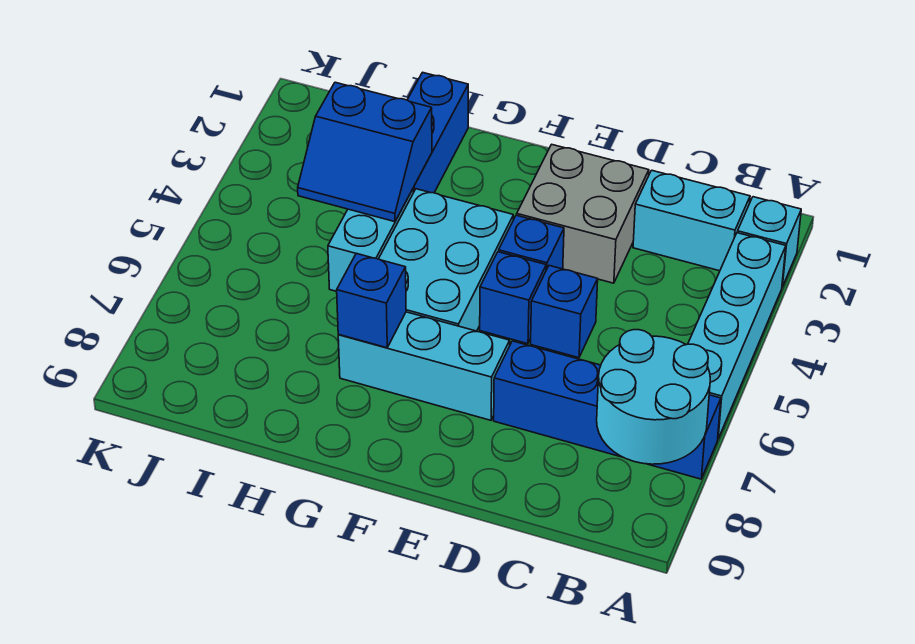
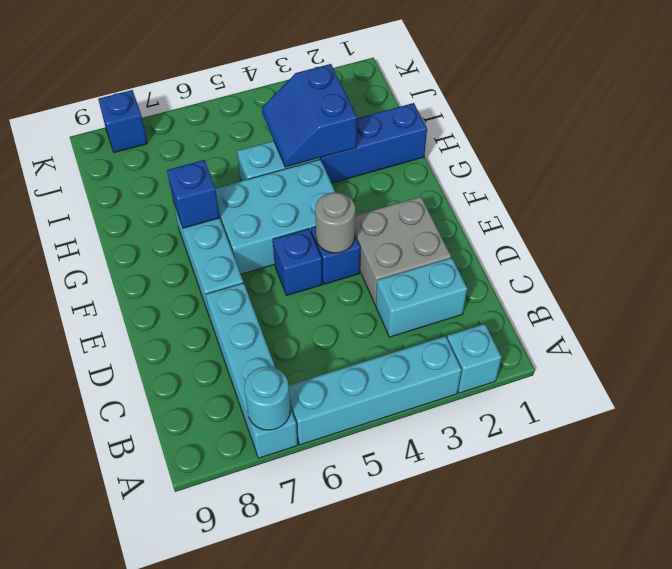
blue 1x4 brick [494,341,721,479] -> cyan 1x4 brick [206,283,298,458]
cyan 2x2 round brick [597,330,710,464] -> cyan 1x1 round brick [244,366,290,430]
cyan 1x2 brick [633,170,750,271] -> cyan 1x2 brick turned to [376,258,467,337]
blue 1x1 brick [531,266,598,358] -> blue 1x1 brick moved to [98,90,147,153]
none -> grey 1x1 round brick [315,192,355,253]

